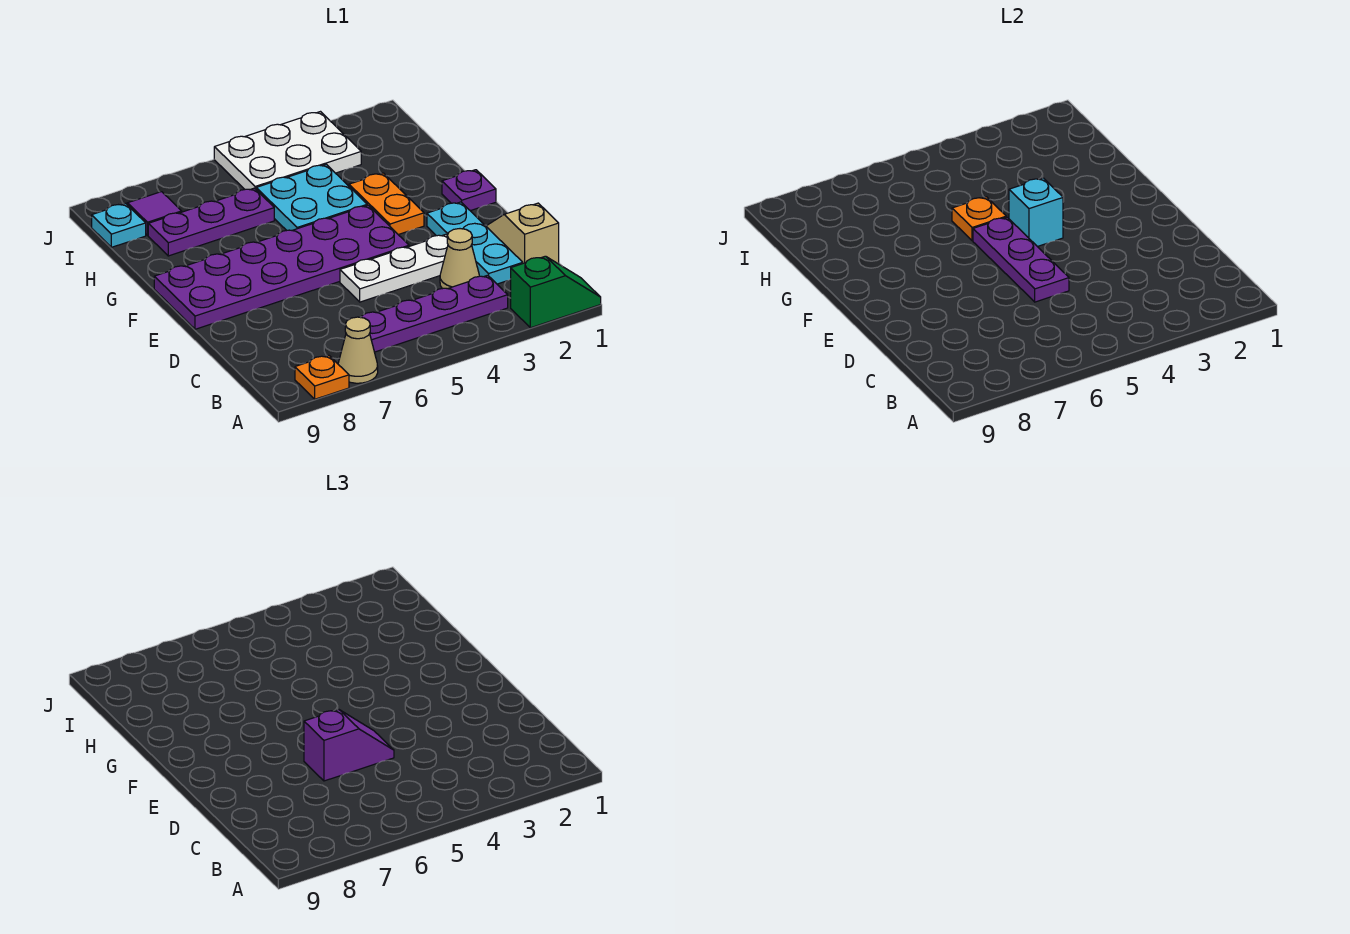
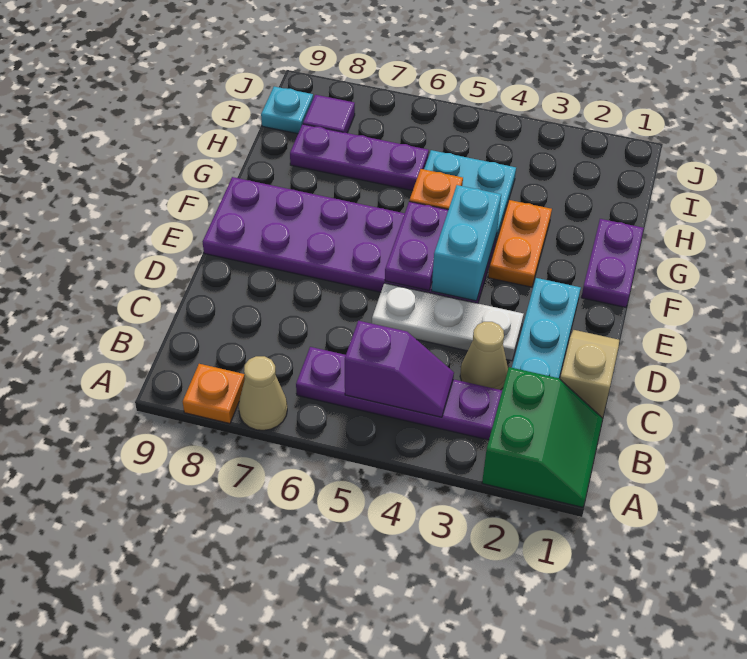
green 1x2 slope [511,256,601,328] -> green 2x2 slope [482,367,603,507]
purple 1x3 plate [973,217,1069,302] -> purple 1x2 plate [385,202,448,291]
purple 1x2 slope [304,710,394,781] -> purple 1x2 slope moved to [345,321,454,417]
purple 1x1 plate [442,170,496,211] -> purple 1x2 plate [581,219,644,307]
cyan 1x1 brick [1009,178,1063,247] -> cyan 1x2 brick [432,185,501,301]
white 2x3 plate [214,112,361,190] -> none

